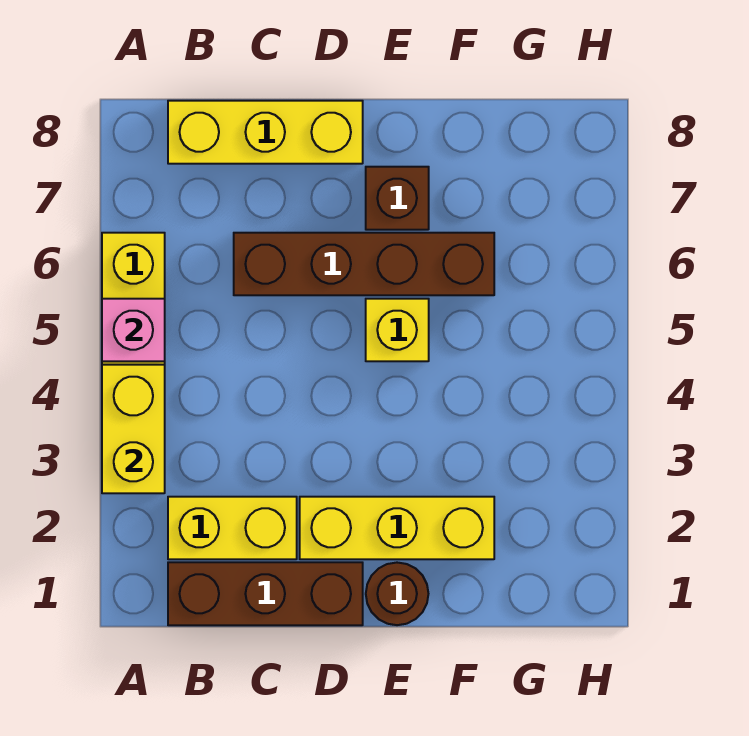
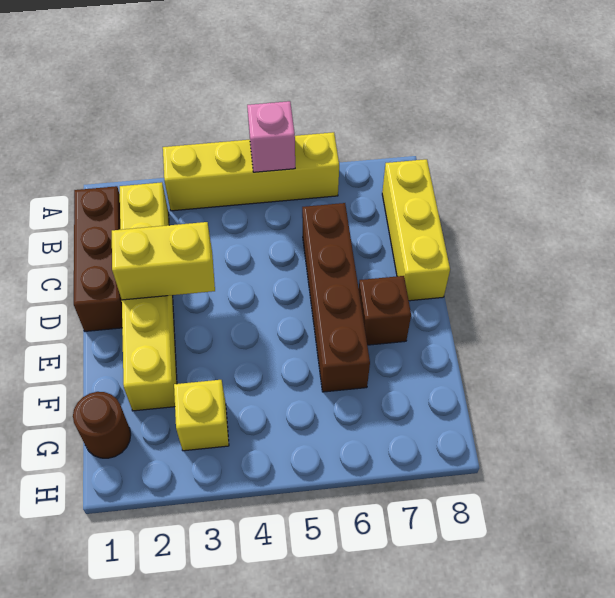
yellow 1x2 brick [102,365,165,493] -> yellow 1x2 brick moved to [112,222,215,300]
brown 1x1 round brick [366,563,428,625] -> brown 1x1 round brick moved to [73,392,131,458]
yellow 1x1 brick [366,299,429,361] -> yellow 1x1 brick moved to [174,380,229,451]

